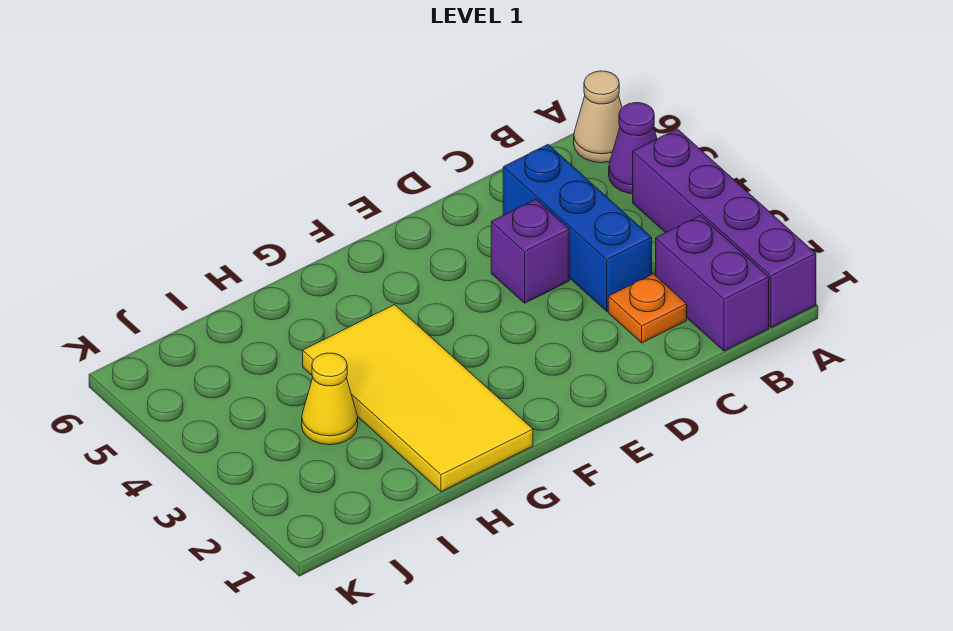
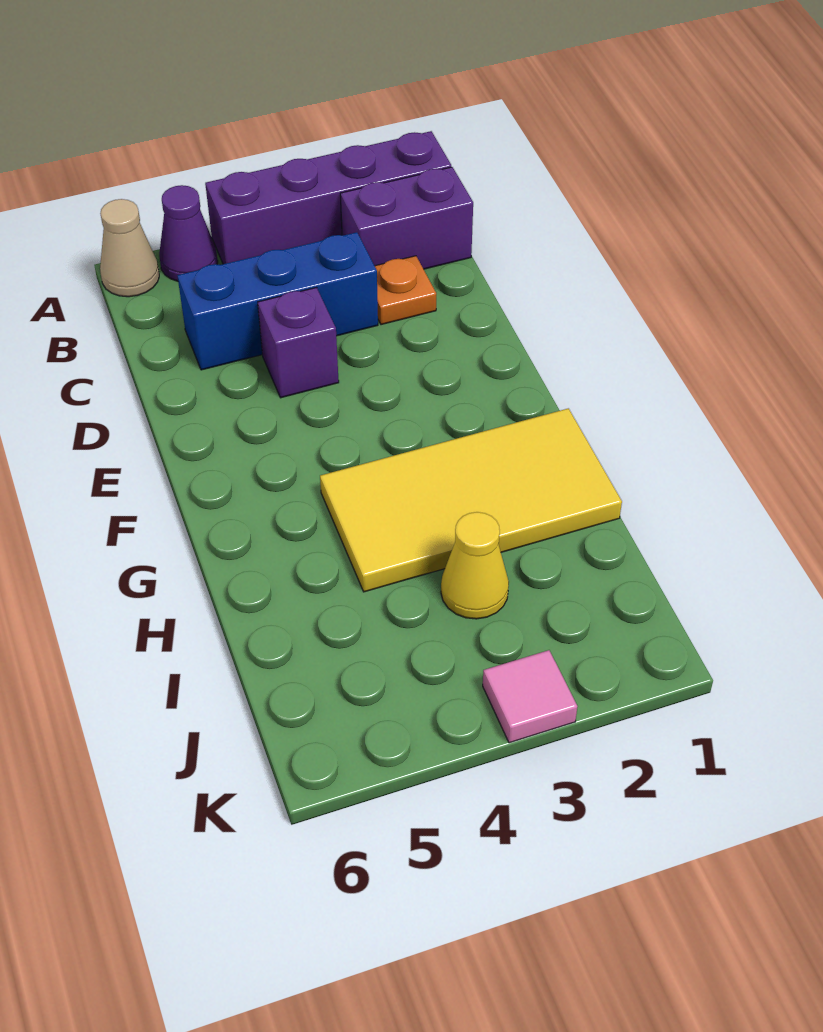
none -> pink 1x1 tile [483,650,578,743]

